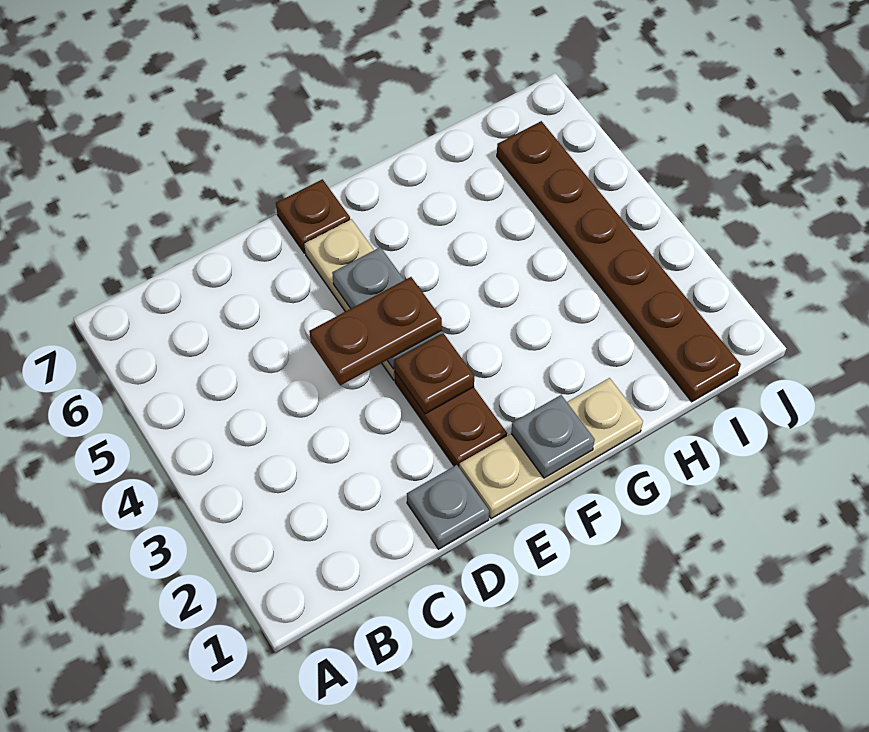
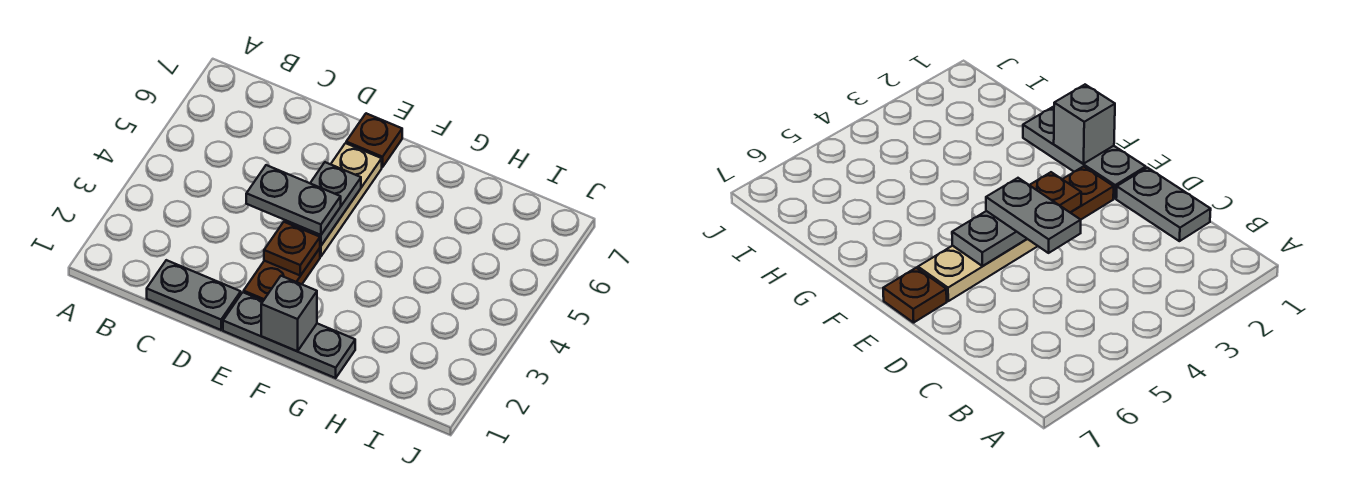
grey 1x1 plate [407,465,489,549] -> grey 1x2 plate [147,260,241,330]
brown 1x2 plate [309,277,442,385] -> grey 1x2 plate [246,165,341,235]
tan 1x3 plate [459,378,643,519] -> grey 1x3 plate [223,292,355,378]
grey 1x1 plate [511,395,595,478] -> grey 1x1 brick [261,276,317,351]
brown 1x6 plate [497,121,741,402] -> none

